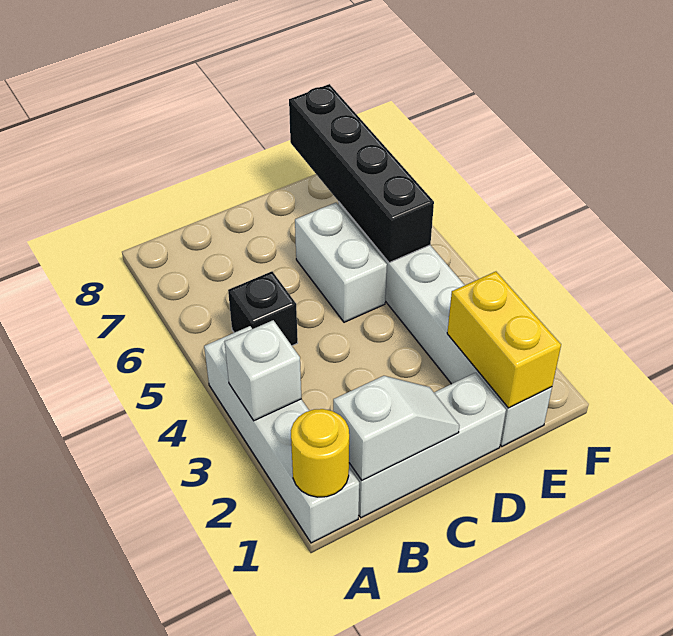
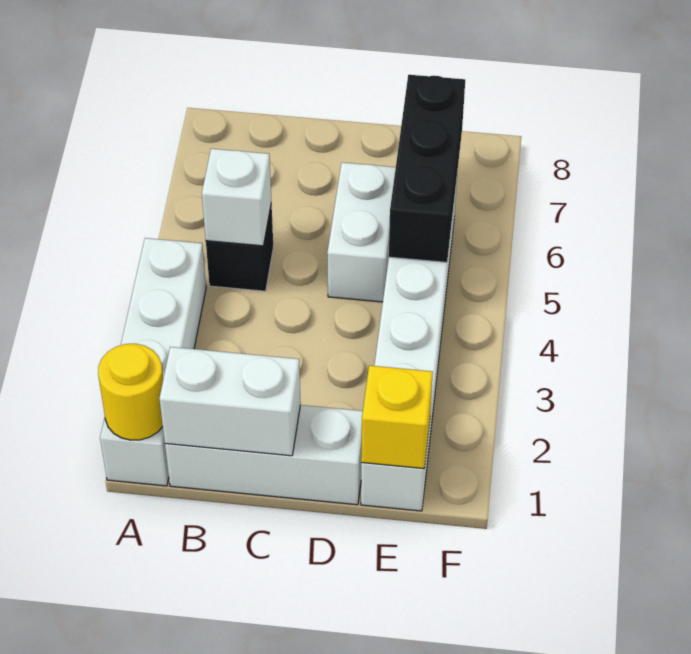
white 1x1 brick [225,320,301,421] -> white 1x1 brick moved to [202,149,271,246]
white 1x2 slope [333,376,460,480] -> white 1x2 brick [159,347,301,456]
yellow 1x2 brick [447,272,561,408] -> yellow 1x1 brick [361,366,433,469]
black 1x4 brick [289,84,434,263] -> black 1x3 brick [389,75,465,262]

